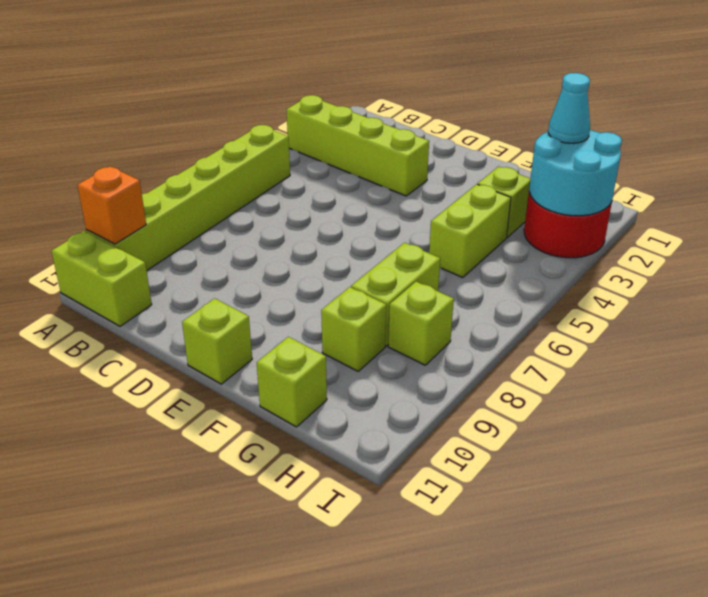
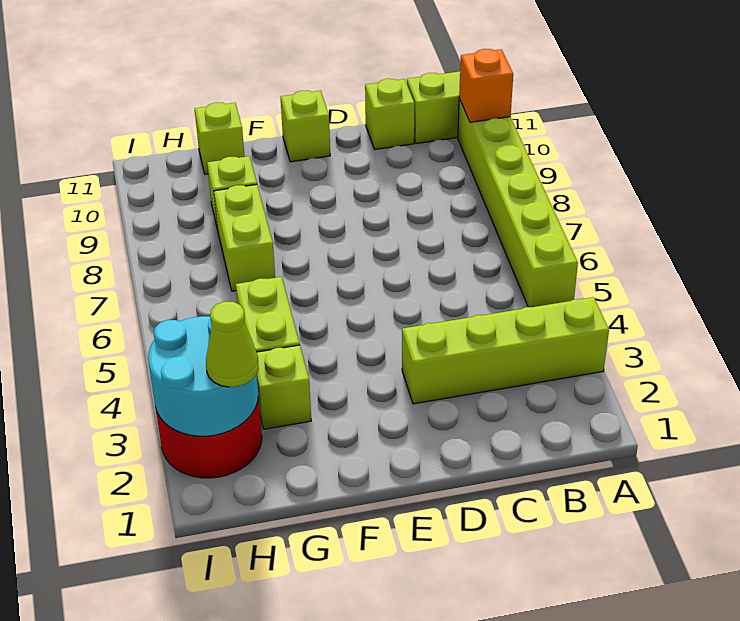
cyan 1x1 cone [548,73,590,143] -> lime 1x1 cone [206,302,259,387]
lime 1x1 brick [388,282,454,365] -> lime 1x1 brick moved to [365,79,414,150]

